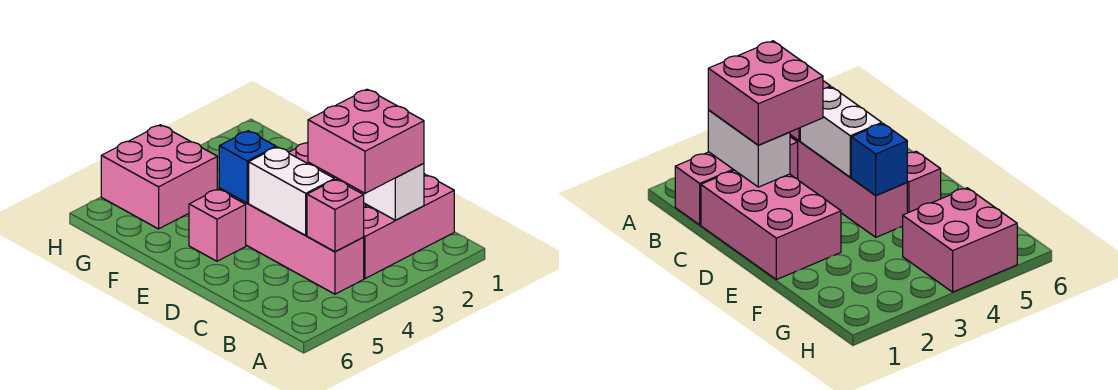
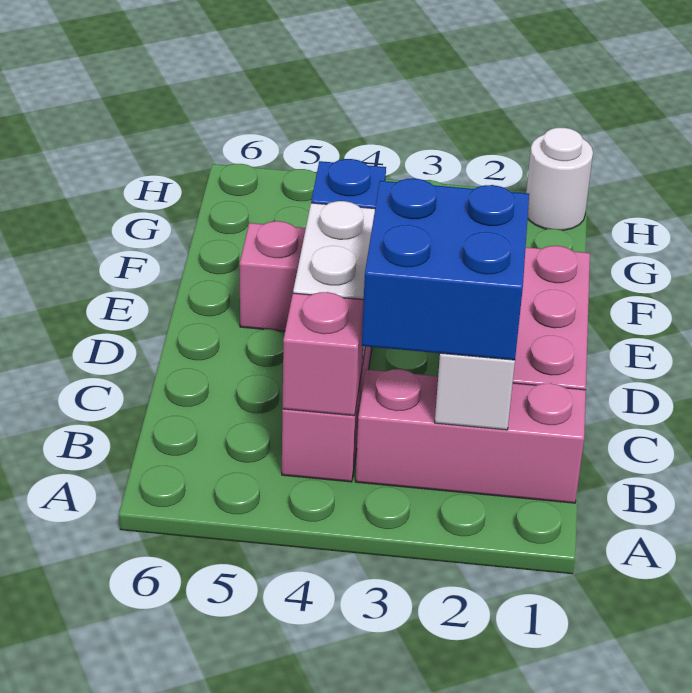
pink 2x2 brick [308,89,424,193] -> blue 2x2 brick [362,178,529,360]
pink 2x2 brick [101,125,217,229] -> none
none -> white 1x1 round brick [526,128,593,230]

